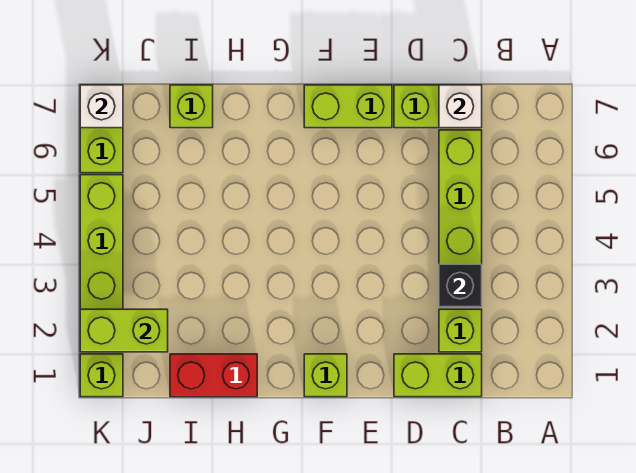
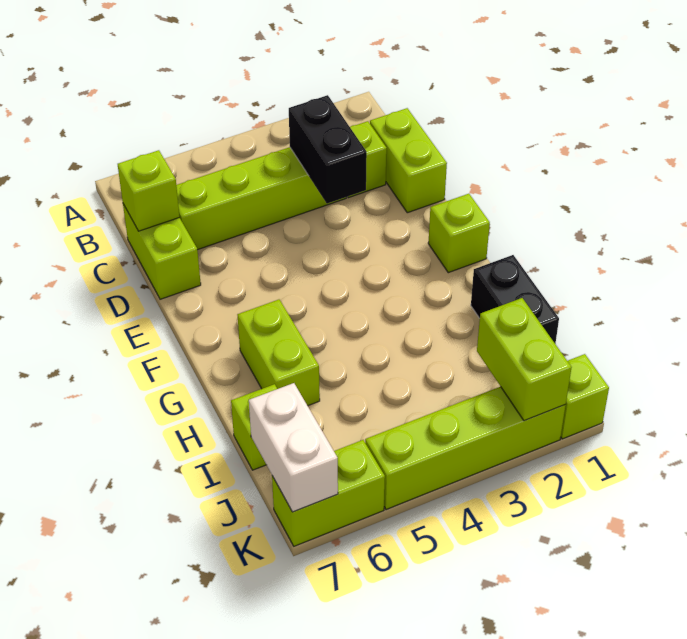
black 1x1 brick [439,264,482,307] -> black 1x2 brick [289,95,367,204]
white 1x1 brick [439,85,482,128] -> lime 1x1 brick [118,150,180,231]
lime 1x2 brick [304,85,392,128] -> lime 1x2 brick moved to [238,300,320,406]
red 1x2 brick [170,354,257,397] -> black 1x2 brick [471,255,559,344]
white 1x1 brick [80,85,123,128] -> white 1x2 brick [249,383,338,512]

